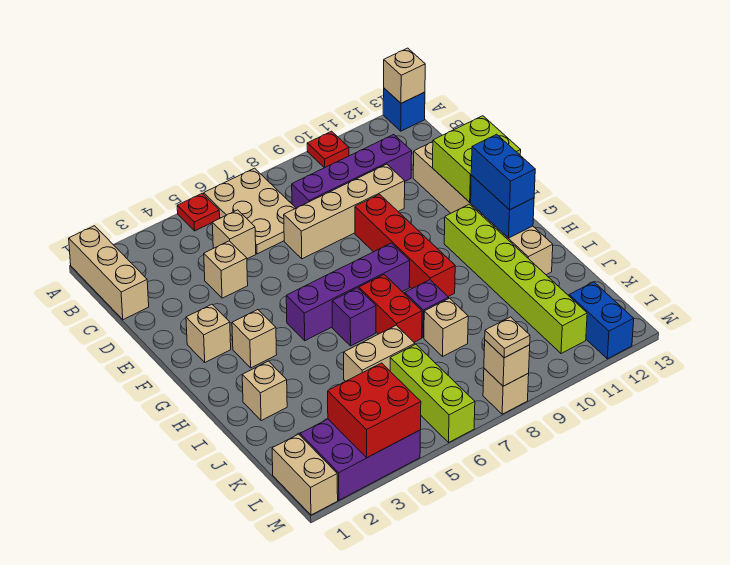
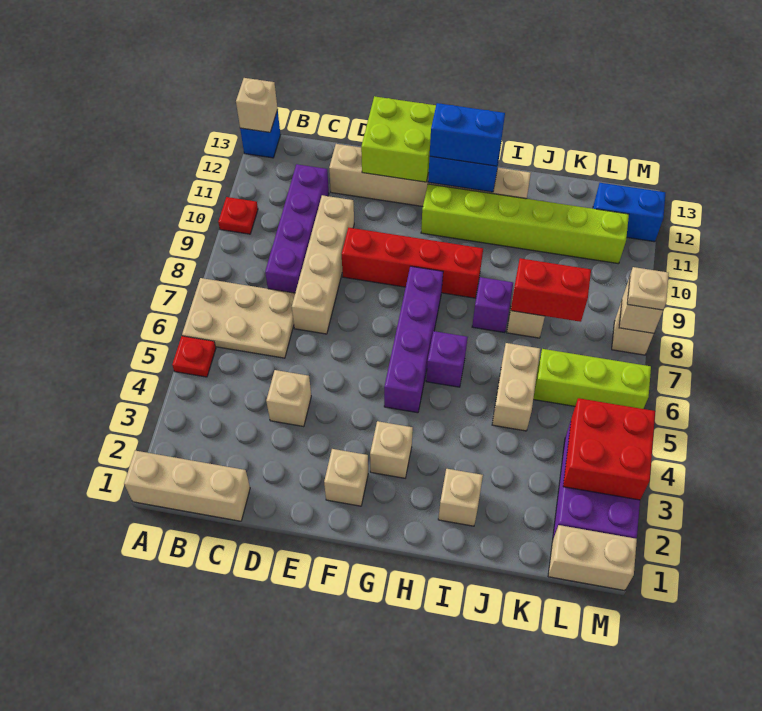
tan 1x1 brick [212,210,256,259] -> none
red 1x2 brick [359,275,422,342] -> red 1x2 brick moved to [511,258,591,322]

